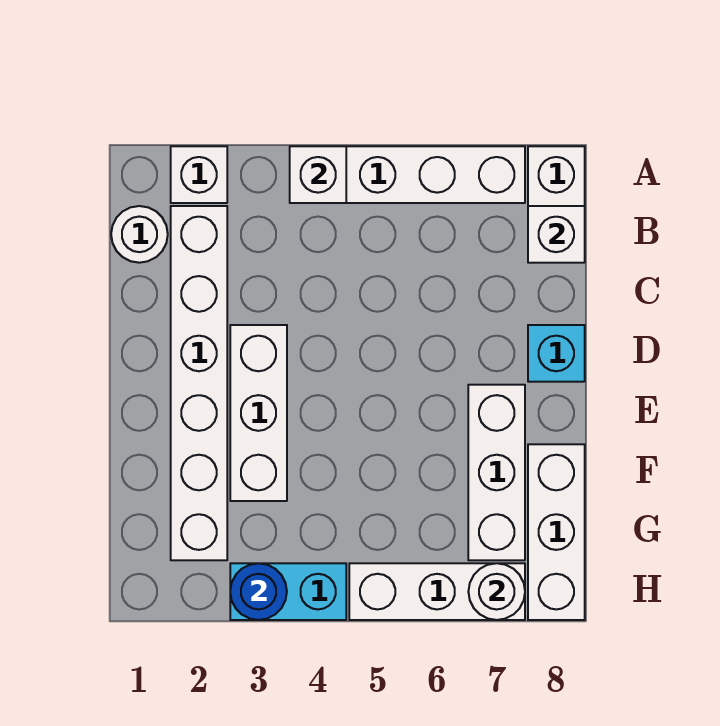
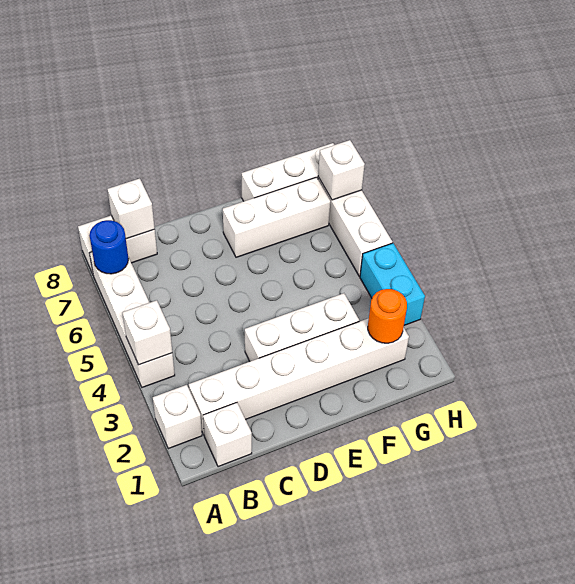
white 1x1 round brick [111,206,168,263] -> white 1x1 brick [203,403,252,467]
cyan 1x1 brick [528,325,585,382] -> none
none -> orange 1x1 round brick [368,289,407,343]
blue 1x1 round brick [230,563,287,620] -> blue 1x1 round brick moved to [90,220,129,274]
white 1x1 round brick [468,563,525,620] -> white 1x1 brick [318,140,365,200]

